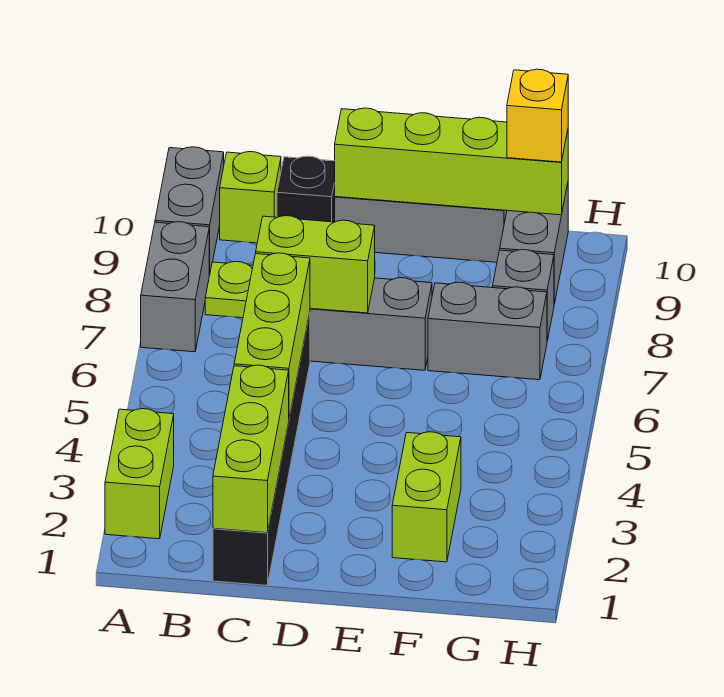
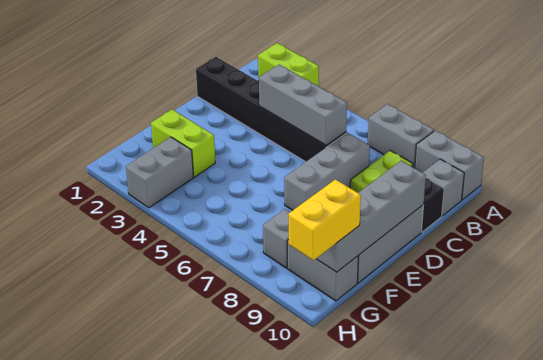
lime 1x1 brick [220,152,281,243] -> grey 1x1 brick [423,159,464,216]
lime 1x3 brick [213,365,289,533] -> none
lime 1x3 brick [234,253,310,418] -> grey 1x3 brick [259,65,347,146]
lime 1x2 brick [256,216,375,313] -> none
lime 1x4 brick [335,108,568,215] -> grey 1x4 brick [316,161,426,272]
grey 1x2 brick [428,282,547,380] -> grey 1x2 brick moved to [126,137,193,208]
yellow 1x1 brick [507,69,568,162] -> yellow 1x2 brick [288,180,361,260]

